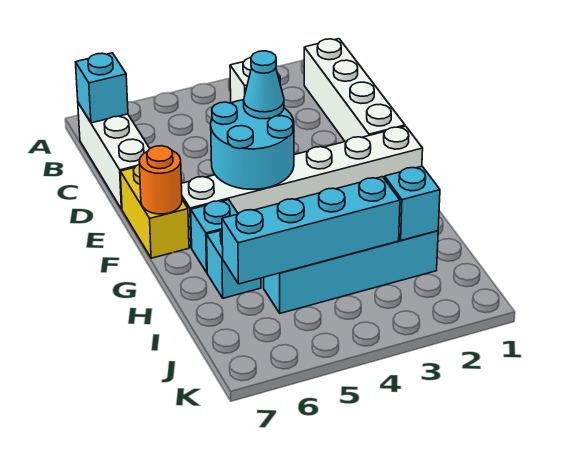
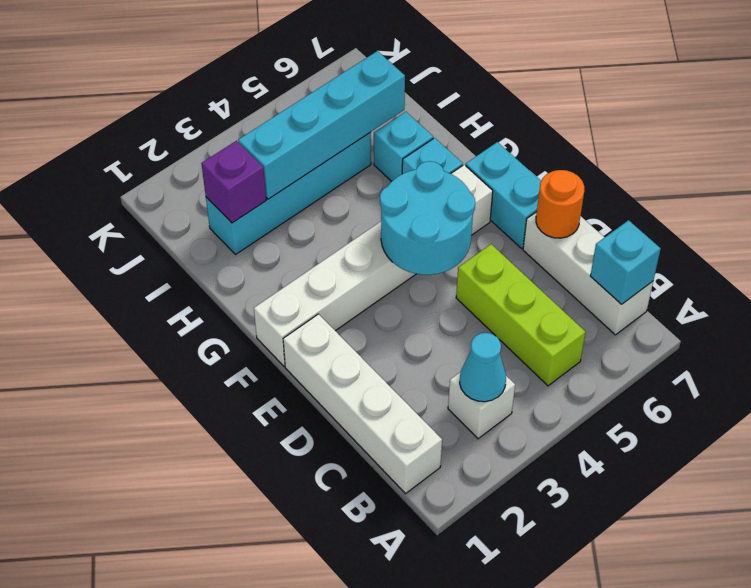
none -> lime 1x3 brick [456,244,586,386]
cyan 1x1 cone [244,51,284,119] -> cyan 1x1 cone moved to [460,333,506,402]
yellow 1x2 brick [120,165,189,258] -> cyan 1x2 brick [466,142,541,248]
orange 1x1 round brick [139,146,182,214] -> orange 1x1 round brick moved to [536,170,584,238]
cyan 1x1 brick [384,166,440,240] -> purple 1x1 brick [201,141,266,223]

